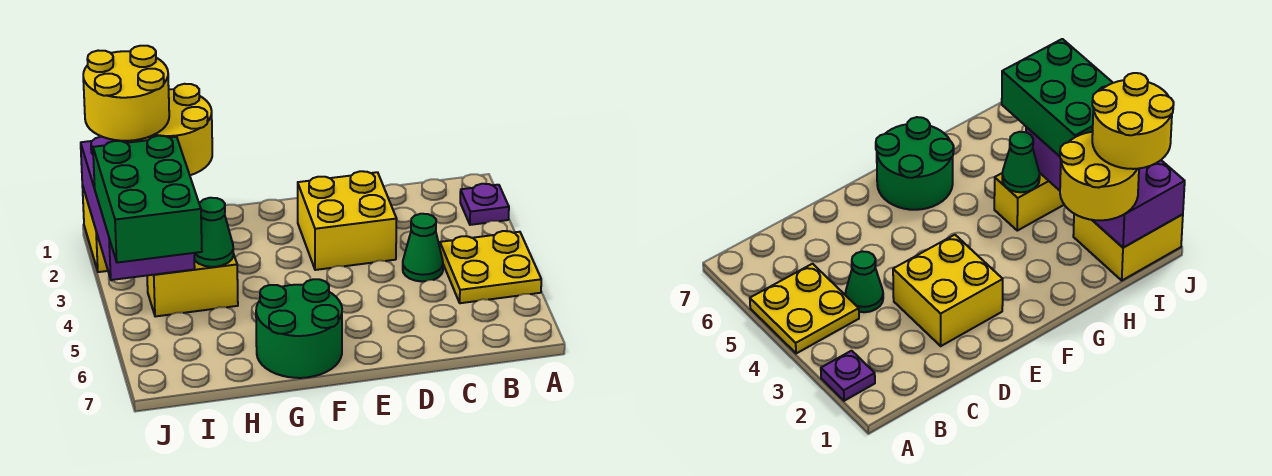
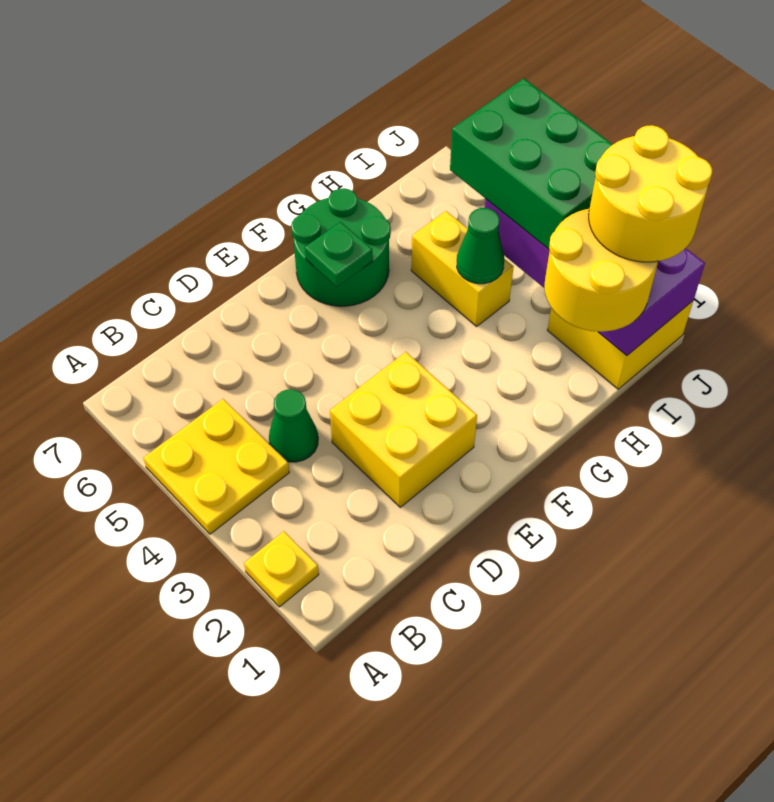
purple 1x1 plate [460,184,509,225] -> yellow 1x1 plate [244,531,319,607]
none -> green 1x1 plate [305,222,373,287]
yellow 1x2 brick [147,254,238,317] -> yellow 1x2 brick turned to [411,211,514,326]

